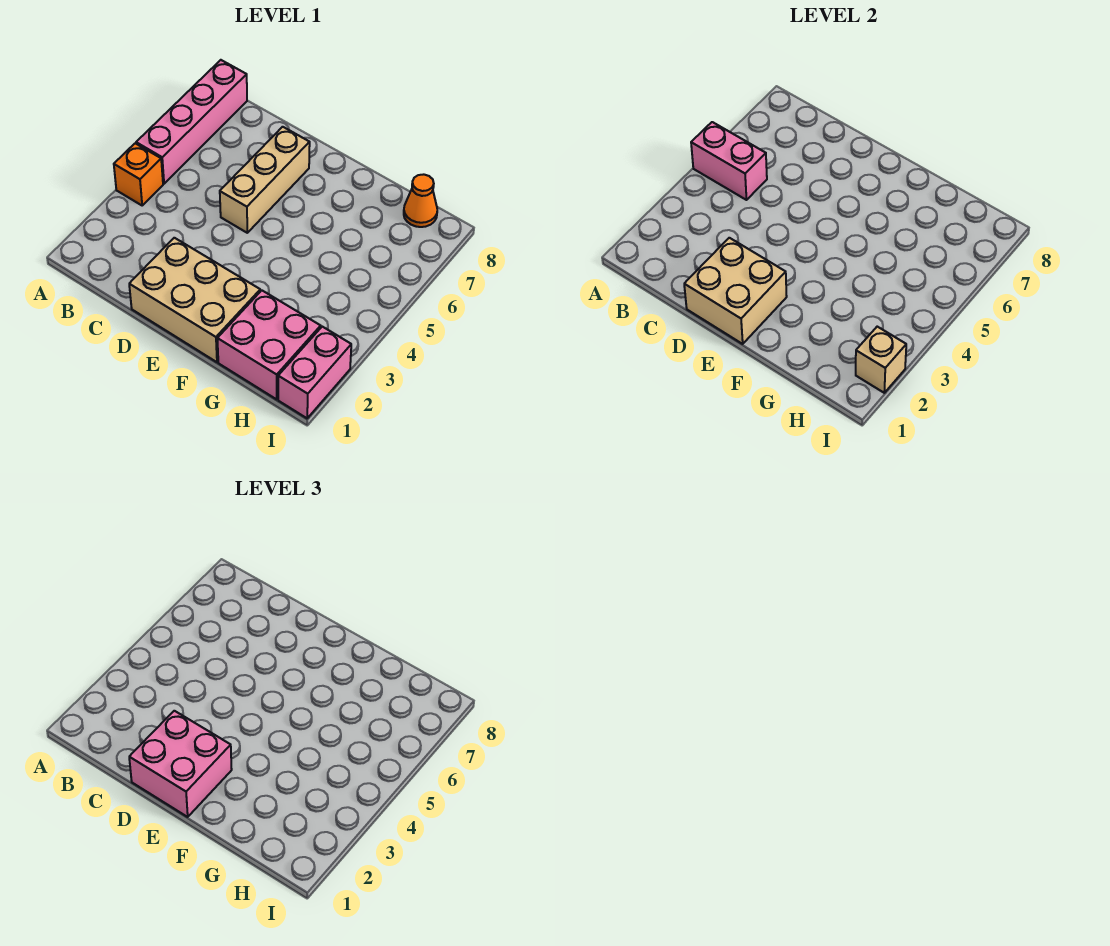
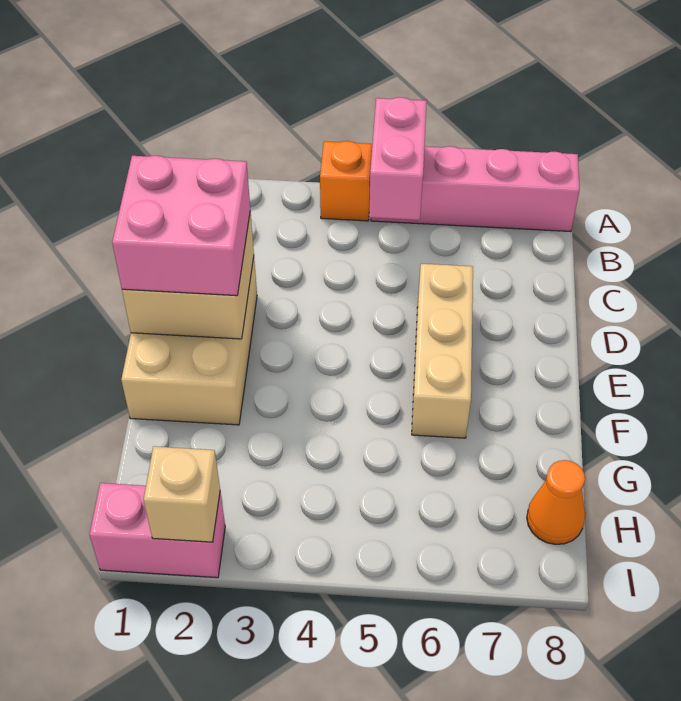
tan 1x3 brick [220,127,310,233] -> tan 1x3 brick turned to [412,264,473,438]
pink 2x2 brick [217,290,321,399] -> none

